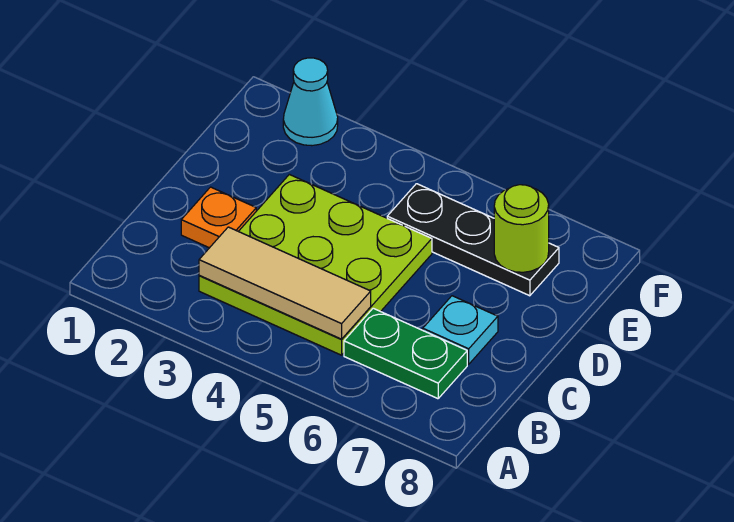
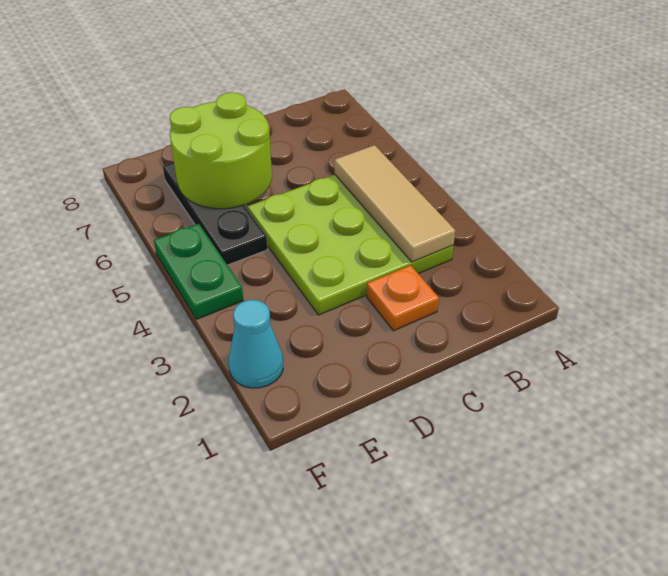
green 1x2 plate [344,308,467,399] -> green 1x2 plate moved to [154,224,243,319]
cyan 1x1 plate [423,296,498,364] -> none
lime 1x1 round brick [494,185,549,272] -> lime 2x2 round brick [170,92,272,209]

